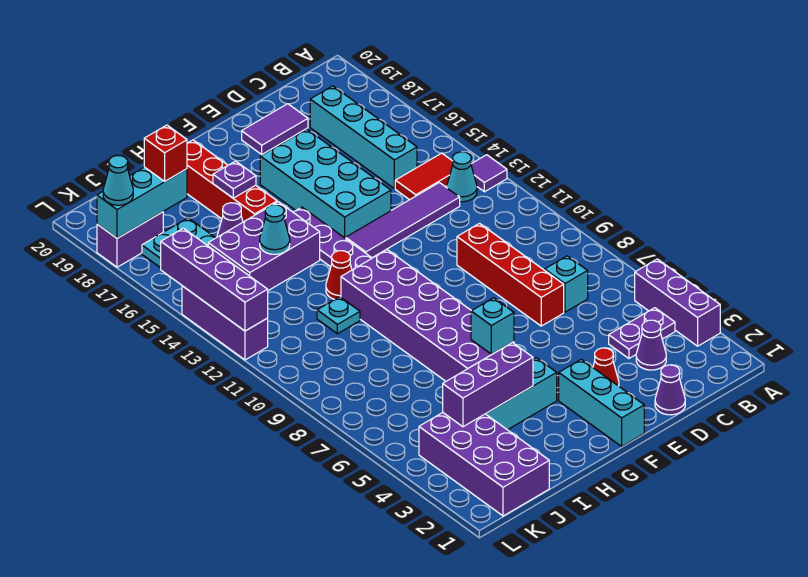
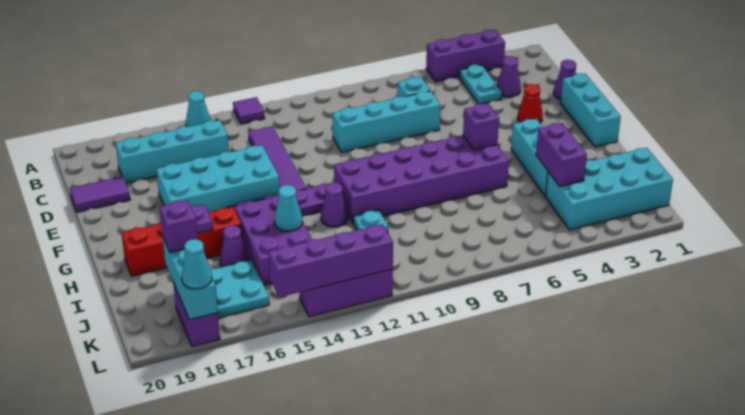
purple 1x2 plate [609,308,675,358] -> cyan 1x2 plate [459,65,502,104]
cyan 1x1 cone [447,152,477,202] -> cyan 1x1 cone moved to [186,91,211,127]
red 1x2 tile [395,153,453,200] -> none
red 1x4 brick [457,223,564,326] -> cyan 1x4 brick [332,91,440,152]
purple 1x2 tile [242,104,308,154] -> purple 1x2 tile turned to [70,176,130,212]
cyan 1x3 brick [559,359,644,446] -> cyan 1x3 brick turned to [561,74,621,147]
cyan 1x1 brick [471,298,514,354] -> purple 1x1 brick [463,103,499,150]
purple 1x3 brick [443,343,533,427] -> purple 1x2 brick [536,123,587,186]
red 1x1 cone [326,251,352,299] -> purple 1x1 cone [321,182,348,227]
purple 2x4 brick [419,413,549,516] -> cyan 2x4 brick [546,148,673,230]
red 1x1 brick [144,125,187,181] -> purple 1x1 brick [159,200,198,252]

